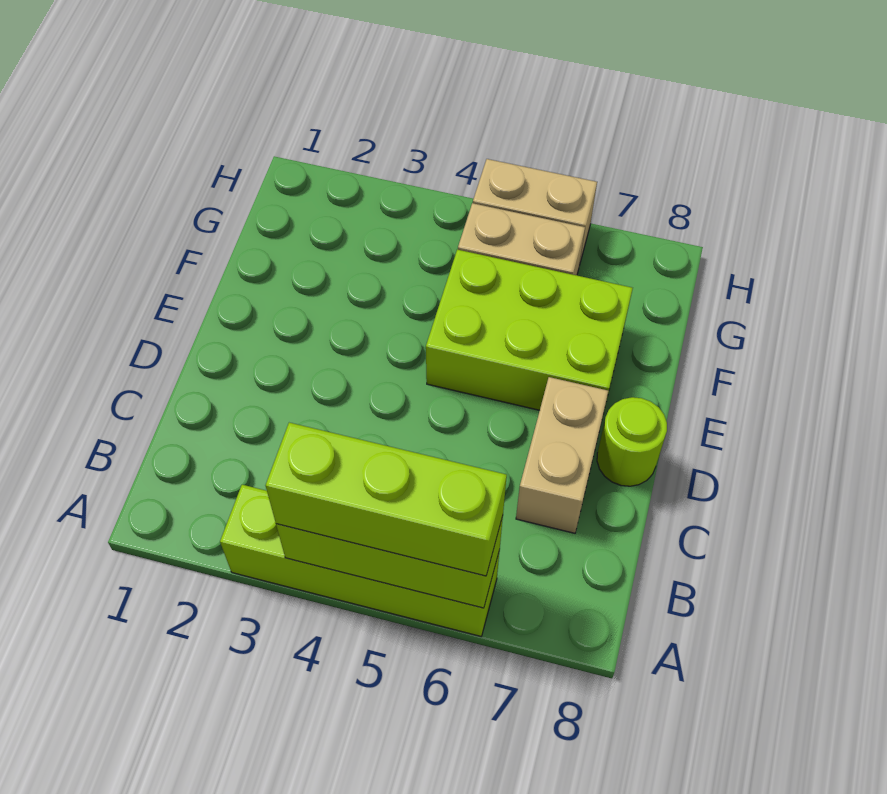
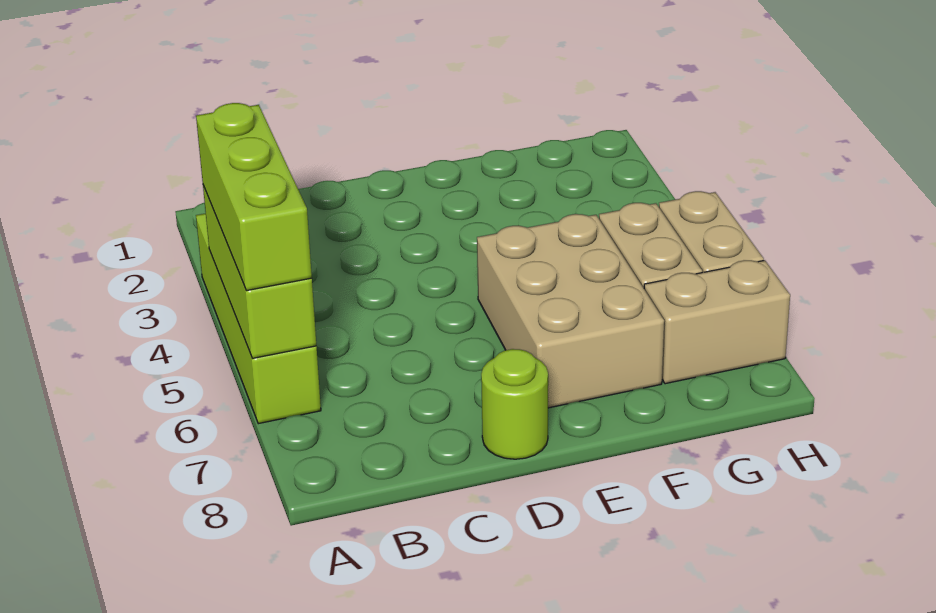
tan 1x2 brick [516,377,608,533] -> tan 1x2 brick moved to [644,260,790,384]
lime 2x3 brick [426,249,633,410] -> tan 2x3 brick [477,214,664,408]

